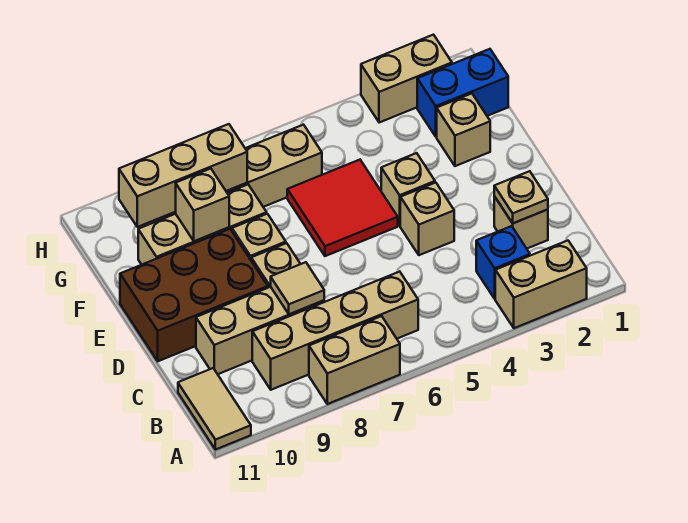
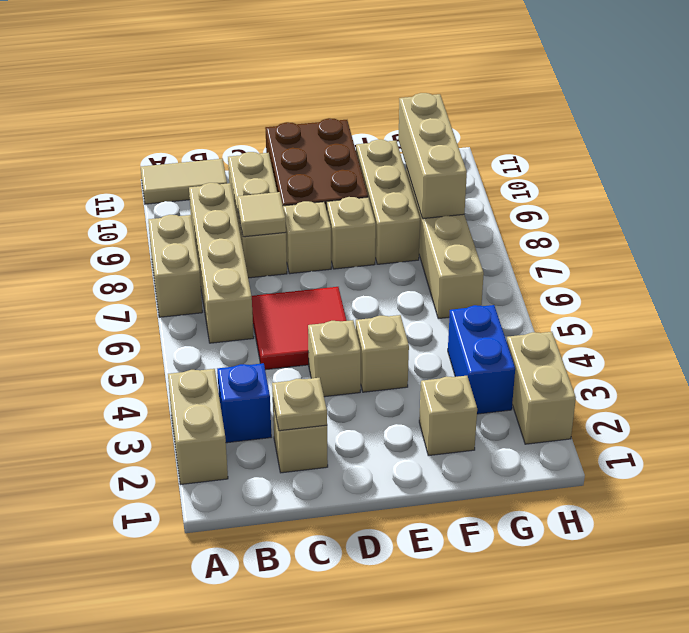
red 2x2 tile [287,160,398,256] -> red 2x2 tile moved to [252,287,347,370]
tan 1x1 brick [176,169,229,241] -> none
blue 1x2 brick [417,49,508,137] -> blue 1x2 brick moved to [448,305,515,414]

